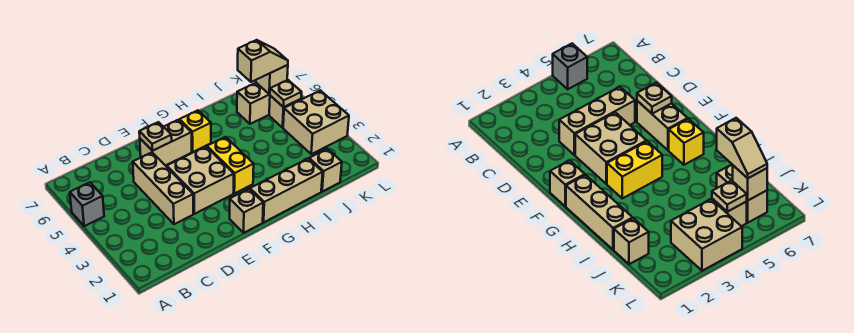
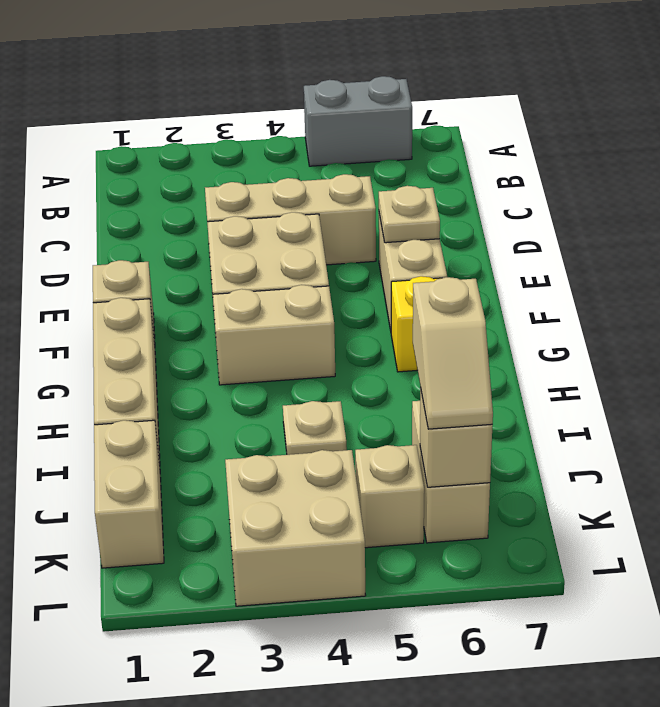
grey 1x1 brick [70,182,104,226] -> grey 1x2 brick [304,76,412,166]
yellow 1x2 brick [207,137,254,193] -> tan 1x2 brick [213,285,335,385]
tan 1x1 brick [309,149,342,192] -> tan 1x2 brick [94,420,164,568]
tan 1x1 plate [270,80,302,107] -> tan 1x1 plate moved to [283,401,347,455]

